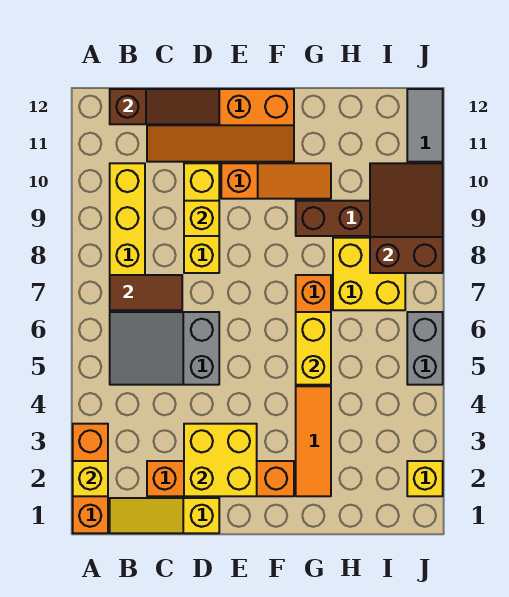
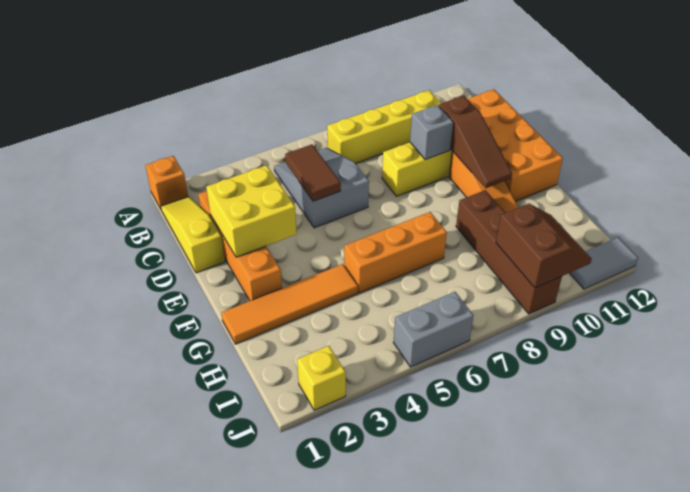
orange 1x3 brick [73,424,108,533] -> orange 1x1 brick [145,156,188,209]
yellow 1x1 brick [73,461,108,496] -> none
brown 1x2 tile [110,275,182,310] -> brown 1x2 tile moved to [285,144,341,201]
brown 1x3 slope [110,89,219,124] -> brown 1x3 slope moved to [439,96,512,188]
orange 2x4 slope [147,89,294,162] -> orange 2x4 brick [468,89,563,201]
yellow 1x1 brick [184,201,219,236] -> grey 1x1 brick [410,105,453,160]
orange 1x3 tile [296,386,331,496] -> orange 1x4 tile [221,264,358,344]
yellow 1x2 brick [296,312,331,385] -> none
yellow 2x2 brick [333,238,405,310] -> none
brown 2x3 slope [370,163,443,273] -> brown 2x2 slope [496,204,591,288]

